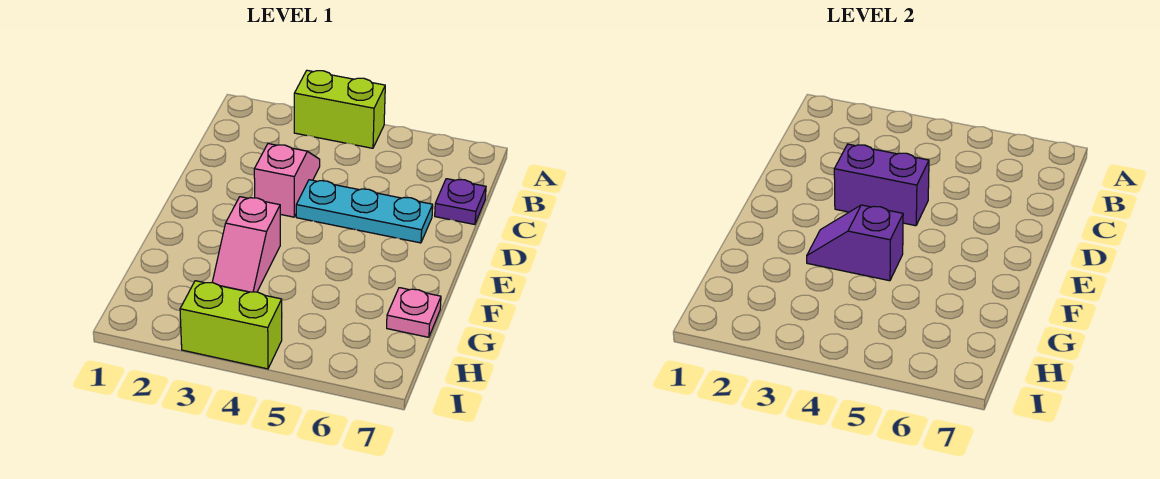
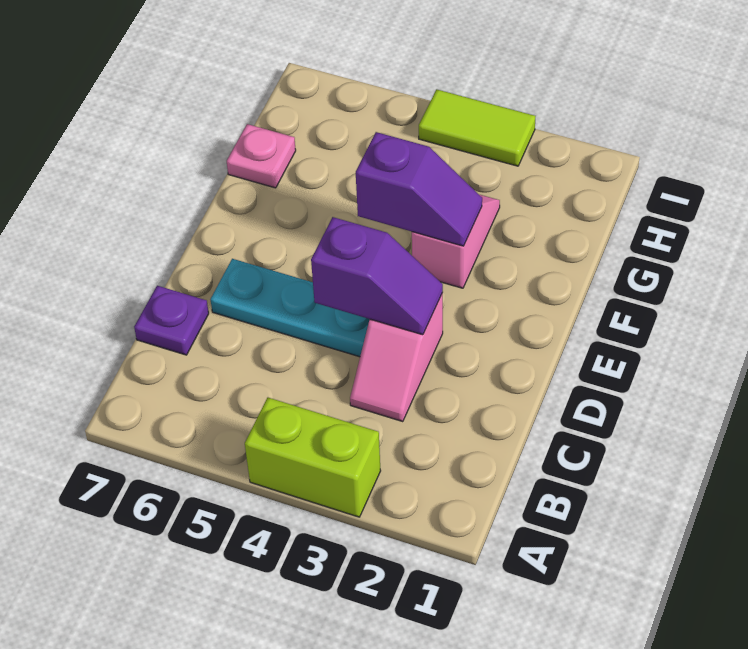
purple 1x2 brick [834,144,929,226] -> purple 1x2 slope [311,217,443,335]
lime 1x2 brick [180,281,282,369] -> lime 1x2 tile [419,89,536,166]

